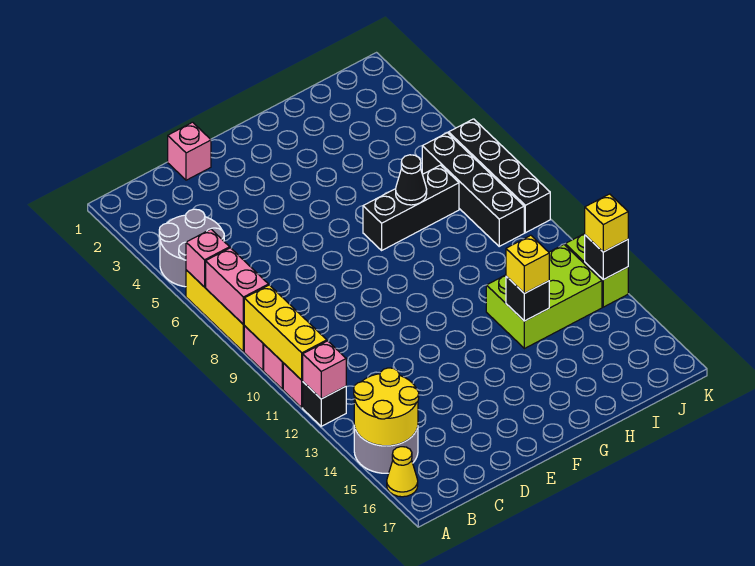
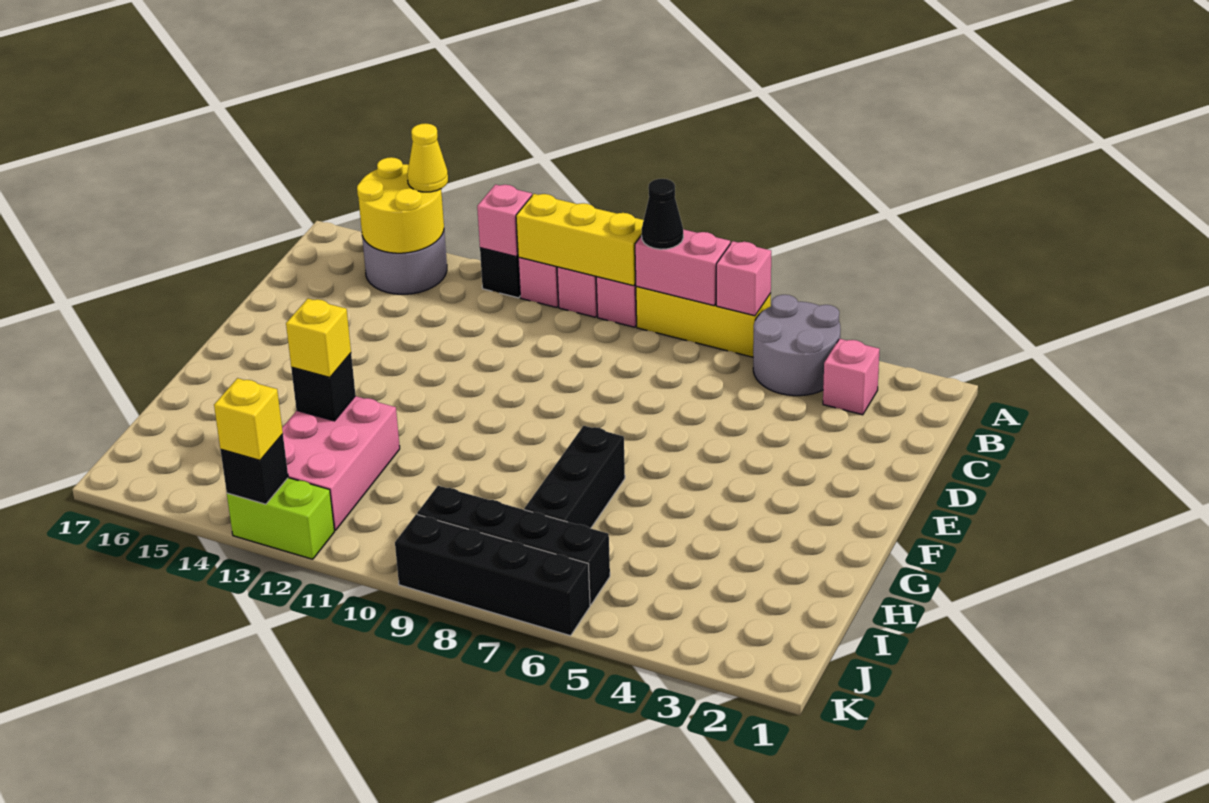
yellow 1x1 cone [387,447,418,497] -> yellow 1x1 cone moved to [407,123,448,192]
pink 1x1 brick [168,122,211,180] -> pink 1x1 brick moved to [823,339,880,415]
black 1x1 cone [396,155,427,205] -> black 1x1 cone moved to [642,179,683,249]
lime 2x3 brick [486,245,602,349] -> pink 2x3 brick [282,396,400,530]

